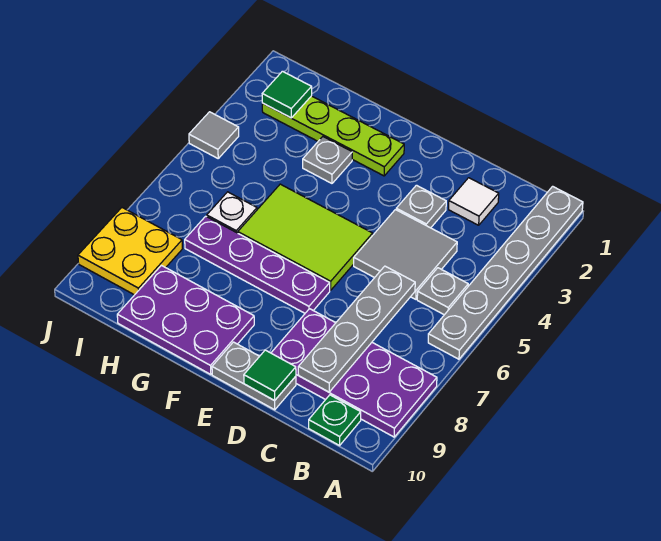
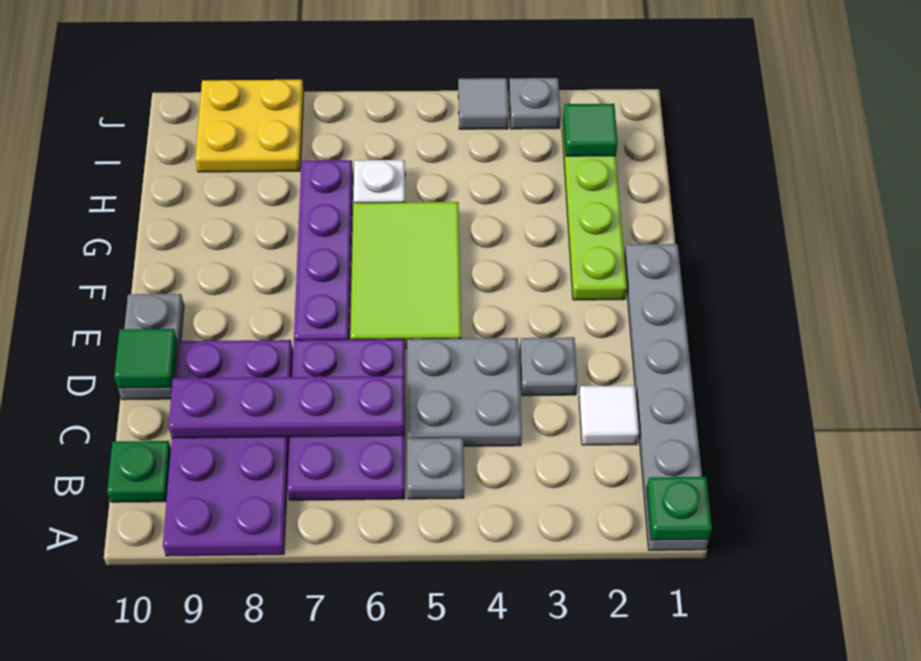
grey 1x6 plate [428,186,583,359] -> grey 1x6 plate turned to [624,244,708,550]
none -> green 1x1 plate [647,477,712,540]
grey 2x2 tile [354,210,457,299] -> grey 2x2 plate [407,338,522,446]
grey 1x4 plate [298,266,415,392] -> purple 1x4 plate [169,376,405,438]
purple 2x3 plate [117,265,254,374] -> purple 2x3 plate moved to [288,339,405,500]
grey 1x1 plate [303,137,352,183] -> grey 1x1 plate moved to [509,78,561,129]

